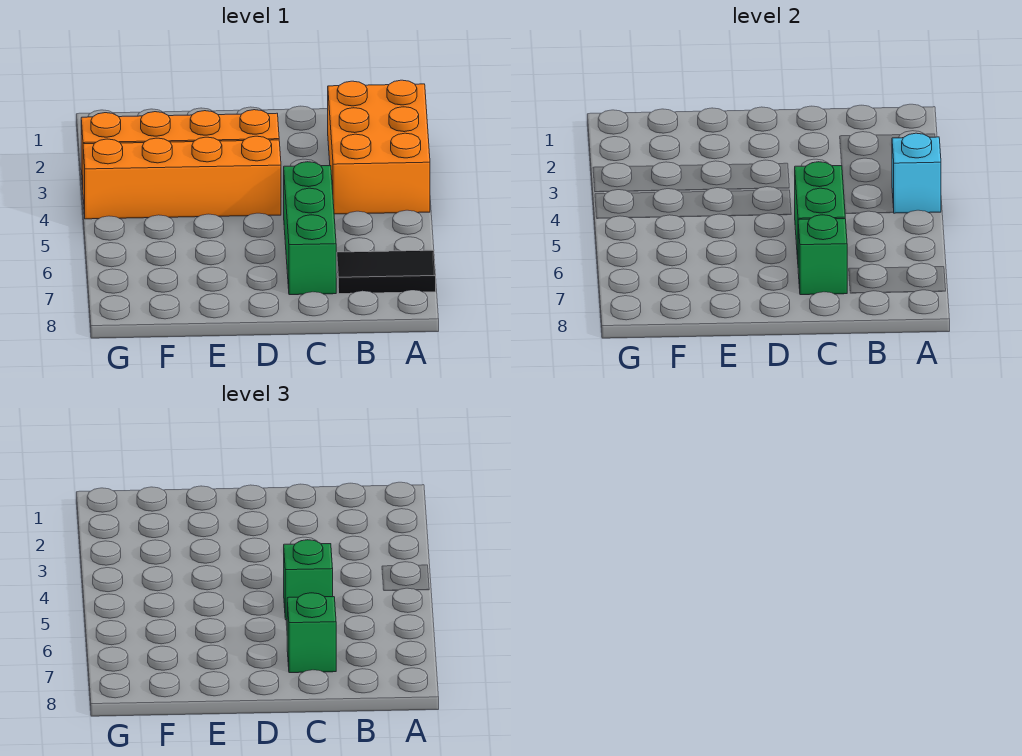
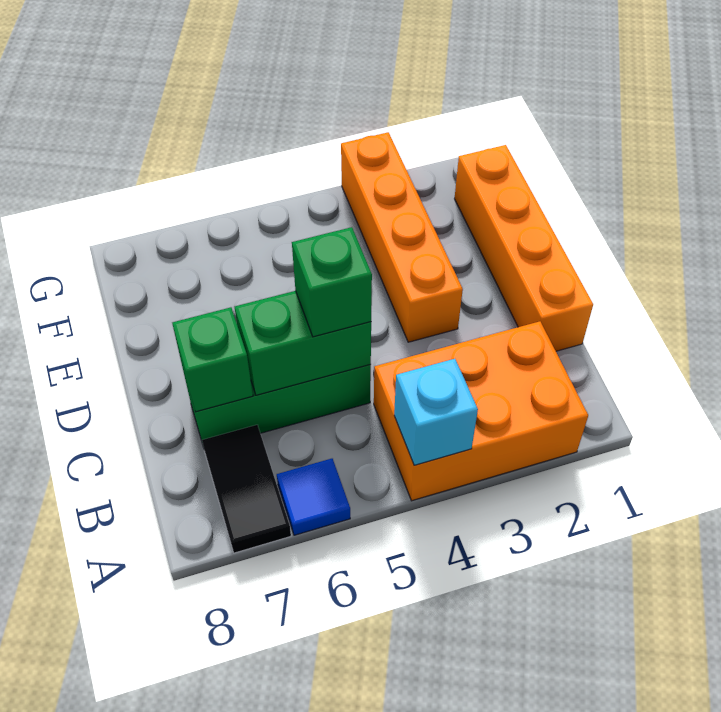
none -> blue 1x1 tile [277,459,350,535]
green 1x1 brick [287,593,336,673] -> none
orange 1x4 brick [83,136,281,219] -> orange 1x4 brick moved to [455,145,593,351]

